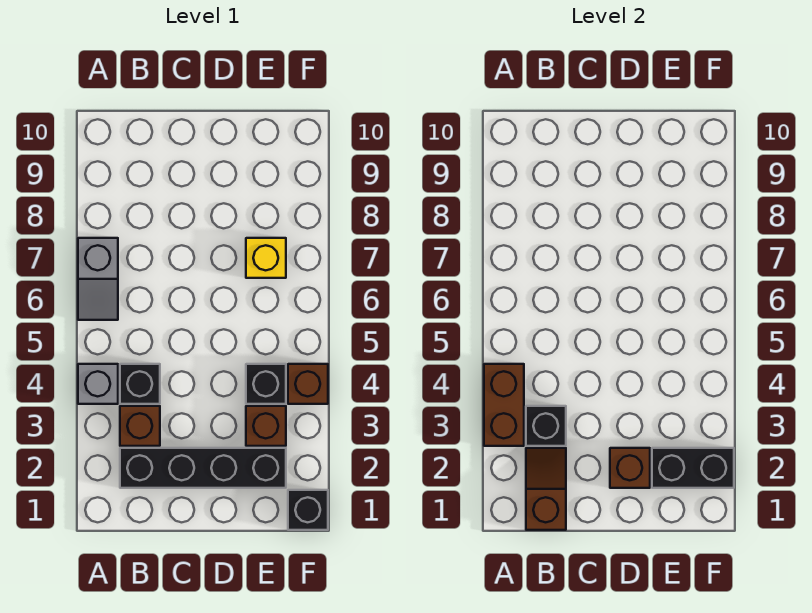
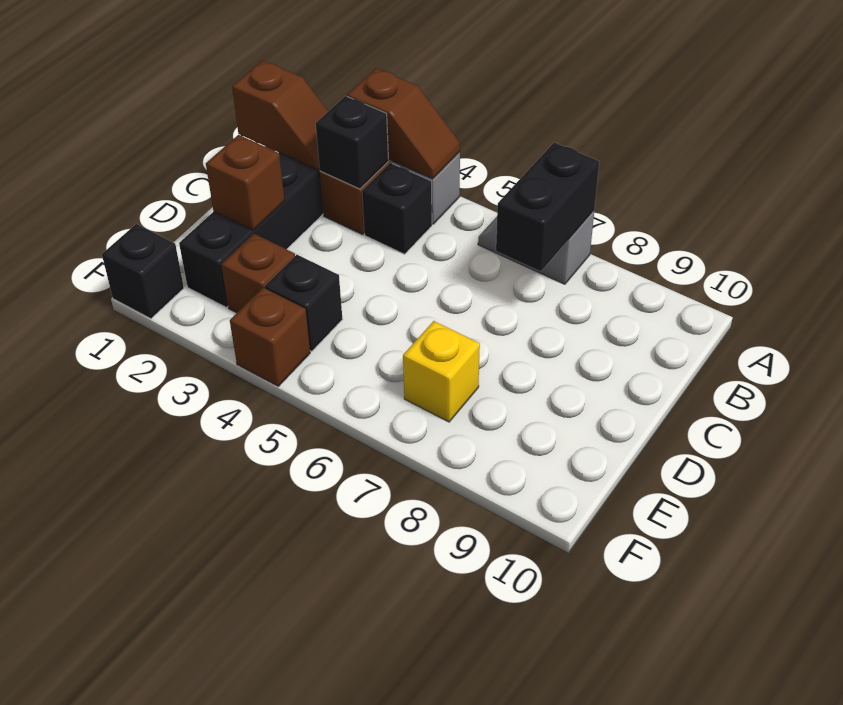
brown 1x2 brick [484,364,524,446] -> brown 1x2 slope [347,69,460,179]
black 1x2 brick [652,448,734,488] -> black 1x2 brick moved to [496,142,599,272]

